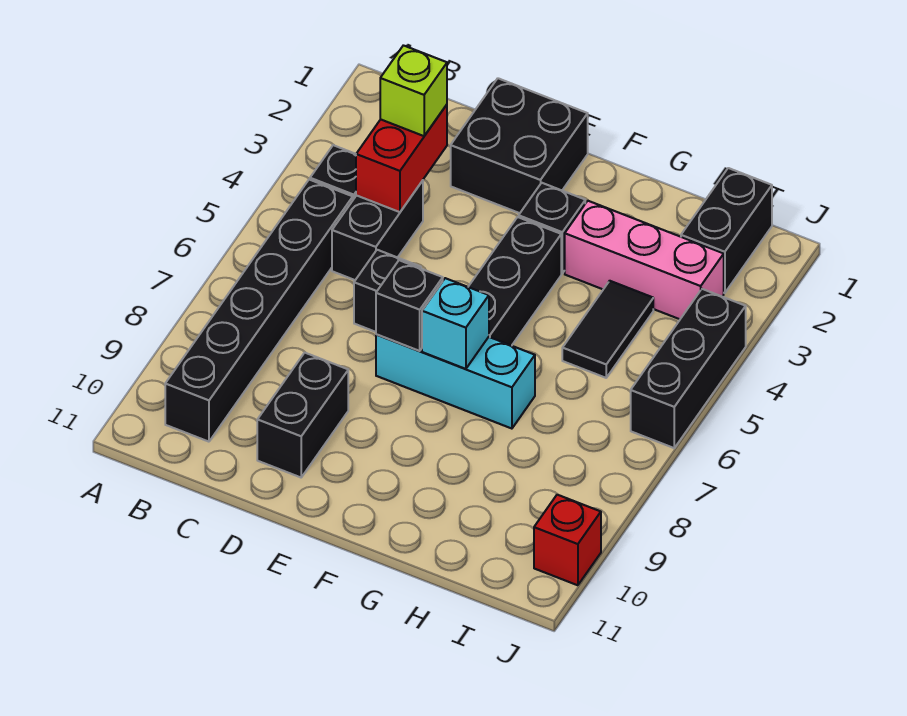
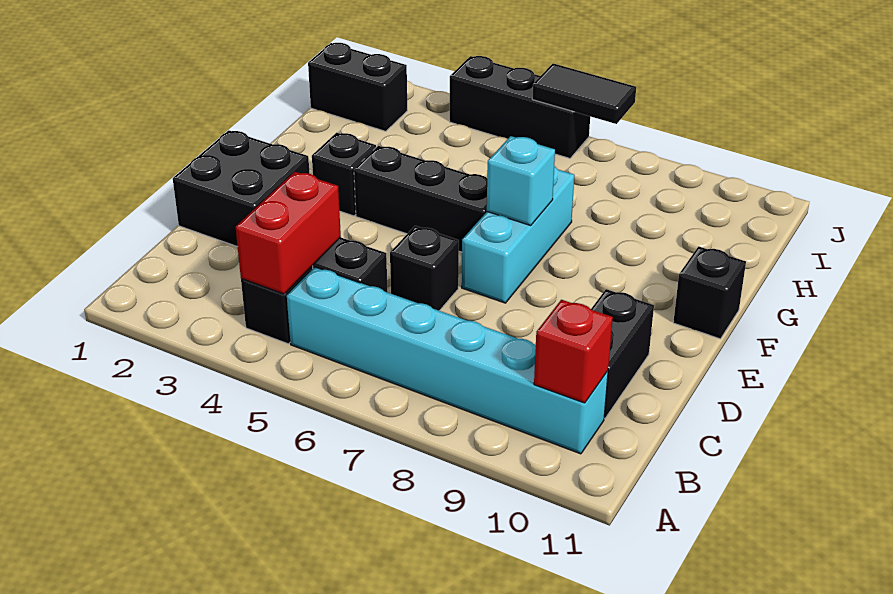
black 1x6 brick [165,179,353,442] -> cyan 1x6 brick [287,267,608,454]
red 1x2 brick [356,105,447,212] -> red 1x2 brick turned to [236,172,341,294]
lime 1x1 brick [380,45,447,136] -> none
black 1x2 brick [257,353,348,477] -> black 1x2 brick turned to [591,289,654,419]
black 1x1 brick [376,260,443,351] -> black 1x1 brick moved to [673,246,746,339]
pink 1x3 brick [565,201,724,319] -> none
black 1x2 tile [562,281,653,378] -> black 1x2 tile moved to [532,63,636,124]
red 1x1 brick [534,495,601,585] -> red 1x1 brick moved to [534,300,613,403]

